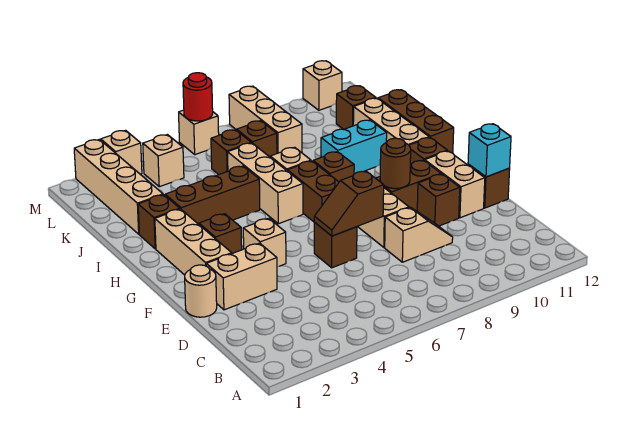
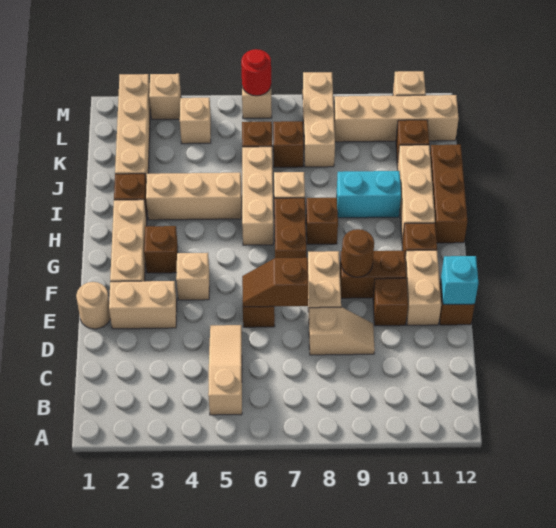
none -> tan 1x3 slope [208,325,242,415]
brown 1x3 brick [165,166,260,224] -> tan 1x3 brick [146,173,241,220]
none -> tan 1x4 brick [334,95,459,142]

